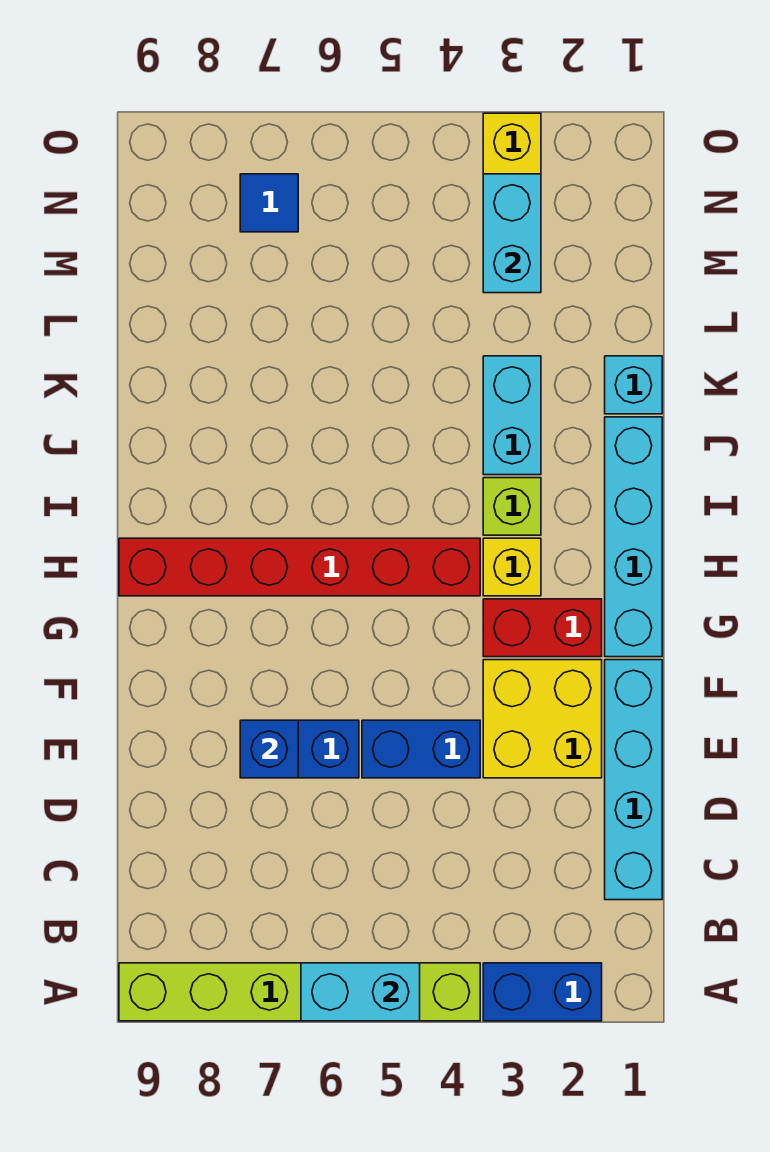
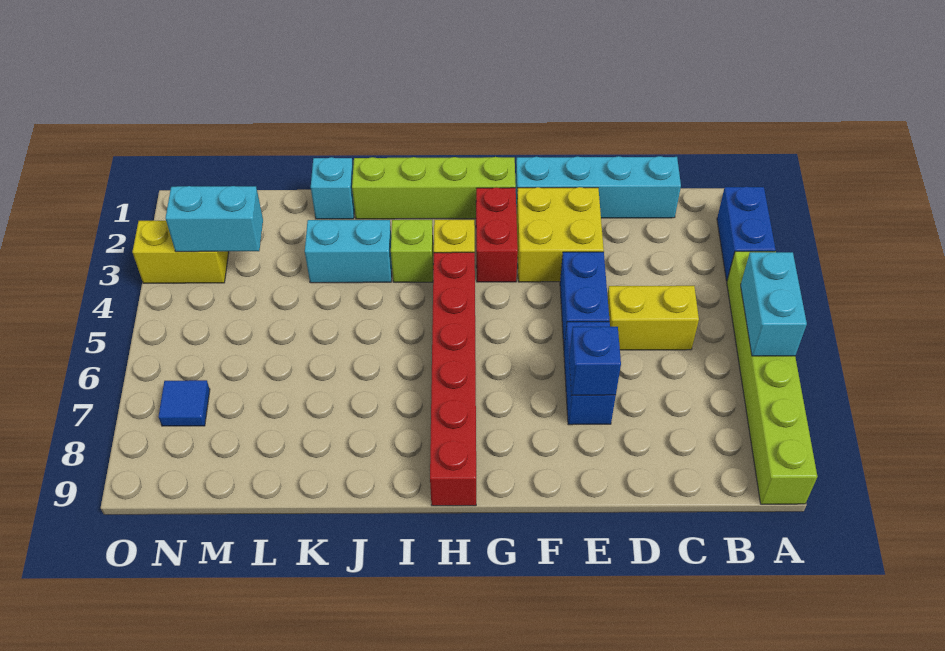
none -> yellow 1x2 brick [607,286,699,350]
cyan 1x4 brick [605,417,662,657] -> lime 1x4 brick [352,157,516,219]

